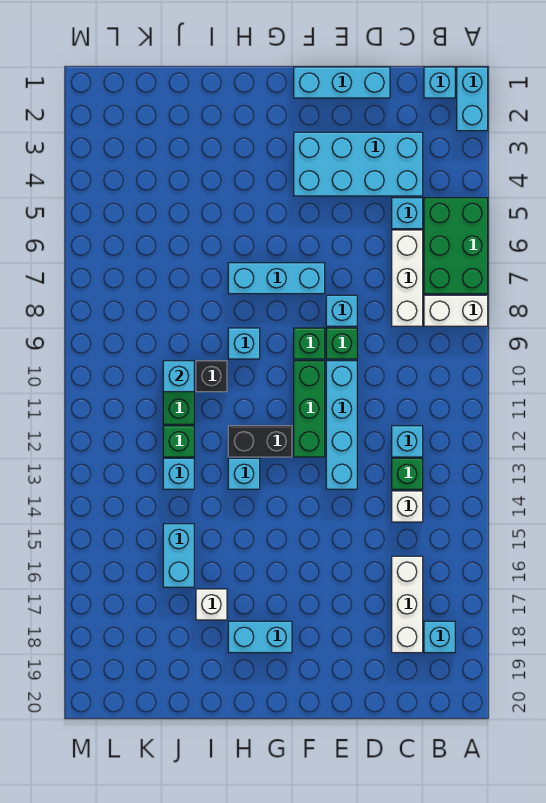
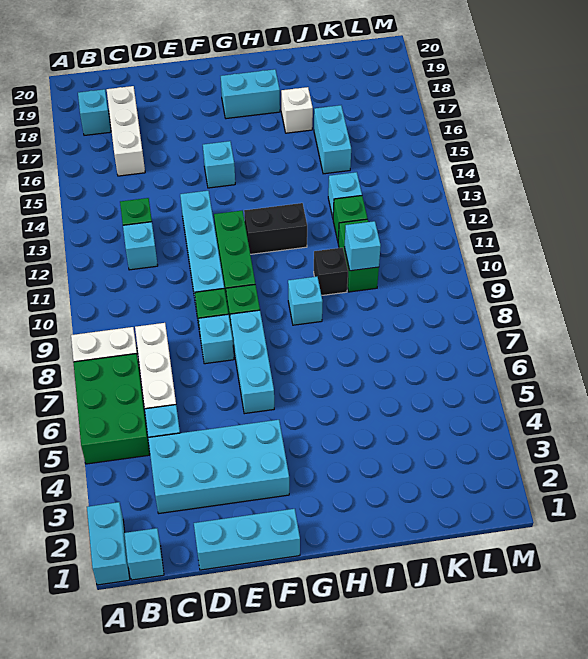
white 1x1 brick [392,491,423,522] -> none
cyan 1x3 brick [228,263,325,294] -> cyan 1x3 brick turned to [230,310,274,414]
cyan 1x1 brick [228,458,260,489] -> cyan 1x1 brick moved to [203,141,235,188]

